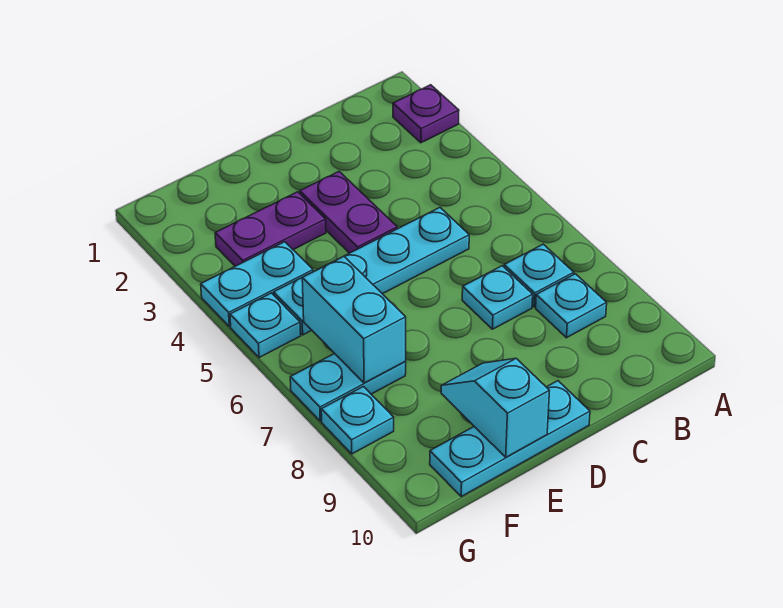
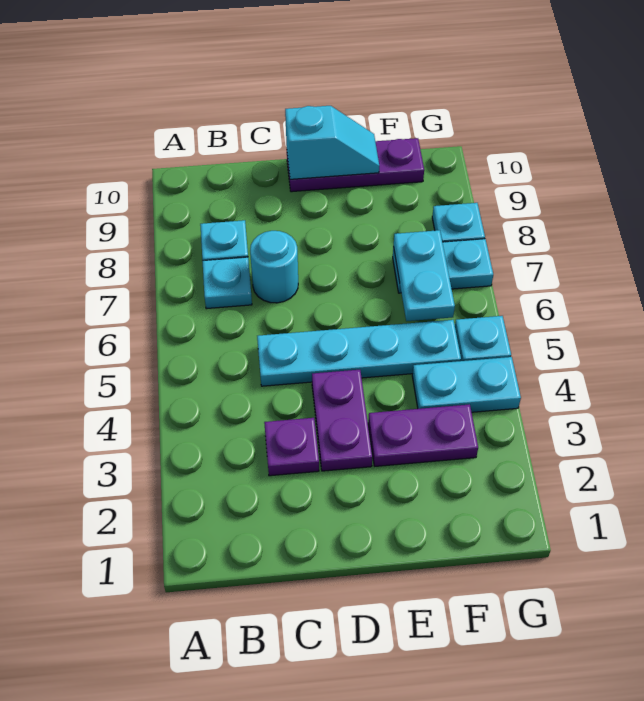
purple 1x1 plate [393,85,459,143] -> purple 1x1 plate moved to [264,418,319,476]
cyan 1x1 plate [462,266,533,329] -> cyan 1x1 round brick [250,231,298,303]
cyan 1x3 plate [430,381,590,496] -> purple 1x3 plate [287,138,424,192]
cyan 1x2 slope [441,358,550,457] -> cyan 1x2 slope turned to [285,106,379,179]
cyan 1x2 brick [302,256,406,383] -> cyan 1x2 plate [394,230,455,321]

